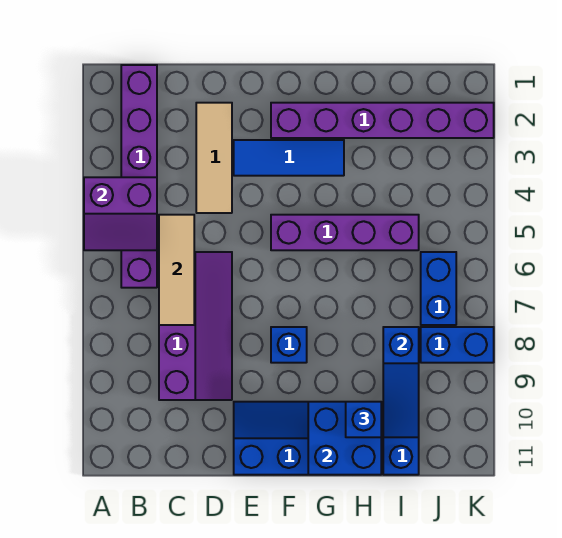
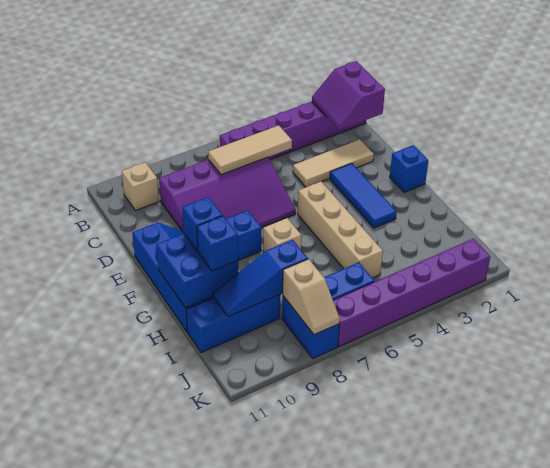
purple 2x2 slope [84,177,157,250] -> purple 2x2 slope moved to [312,61,385,130]
none -> tan 1x1 brick [122,162,159,211]
purple 2x4 slope [159,252,232,400] -> purple 3x4 slope [159,157,296,232]
none -> blue 1x1 brick [390,145,428,192]
purple 1x6 brick [271,103,494,138] -> purple 1x6 brick turned to [333,239,490,347]
purple 1x4 brick [271,215,419,250] -> tan 1x4 brick [298,182,383,278]
none -> tan 1x1 brick [263,218,301,252]
none -> blue 1x1 brick [182,197,223,251]
none -> tan 1x2 slope [283,259,340,335]

